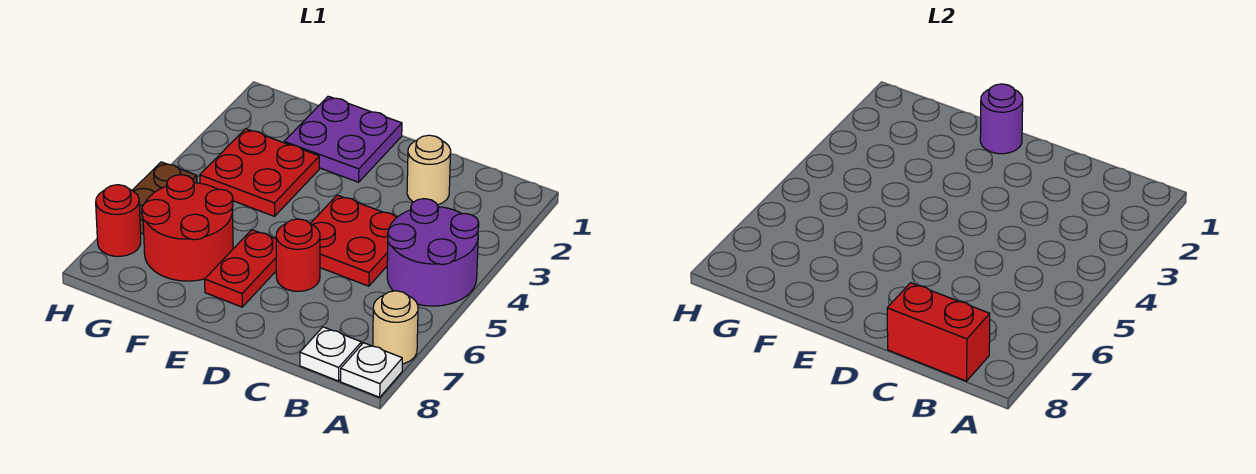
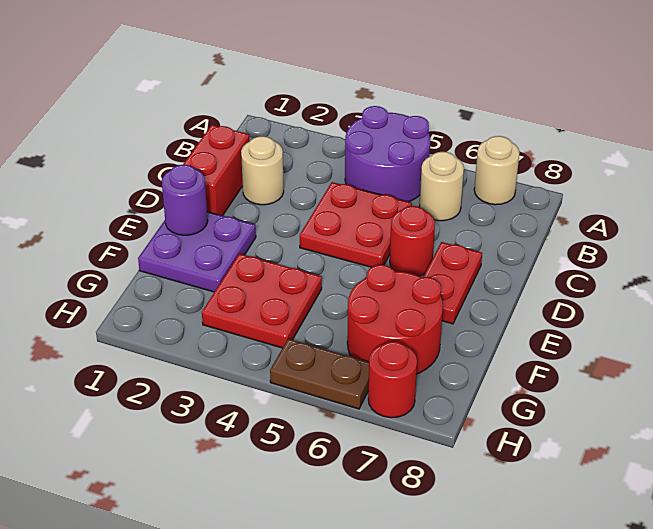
white 1x1 plate [341,343,402,397] -> none
none -> tan 1x1 round brick [420,152,464,221]
white 1x1 plate [300,327,362,381] -> none
red 1x2 brick [887,283,990,381] -> red 1x2 brick moved to [183,125,250,216]
red 1x2 plate [205,230,276,307] -> red 1x2 plate turned to [423,242,482,324]

